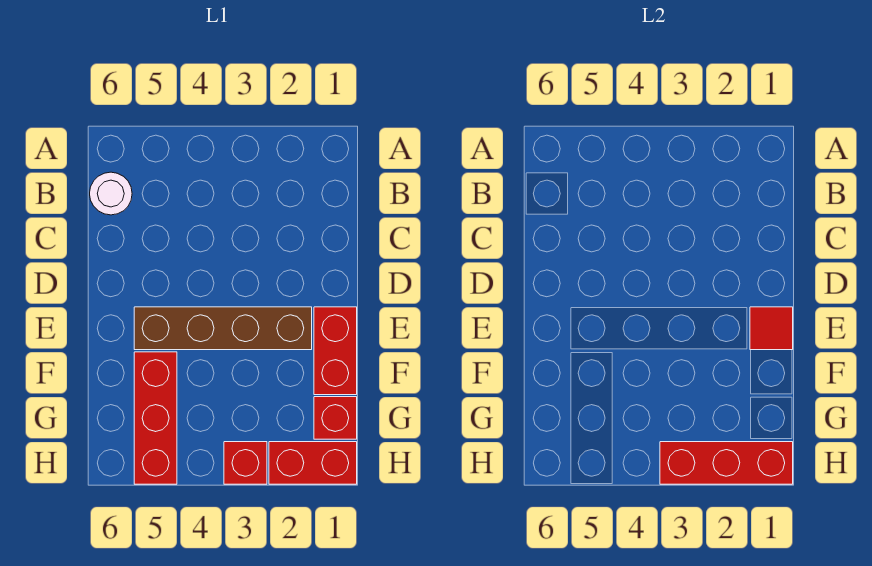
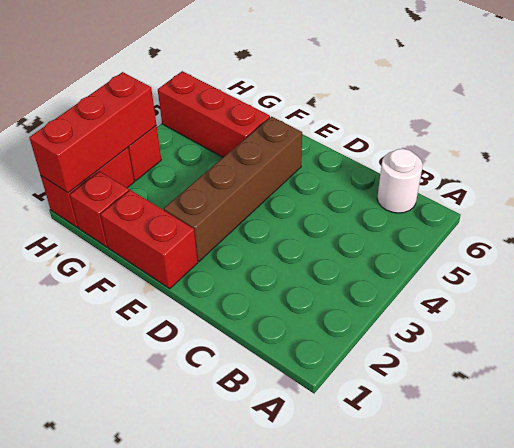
red 1x1 tile [750,307,793,350] -> none

